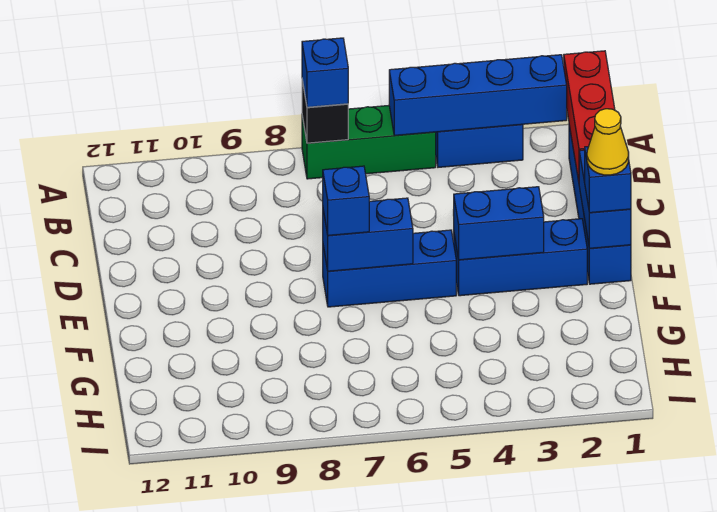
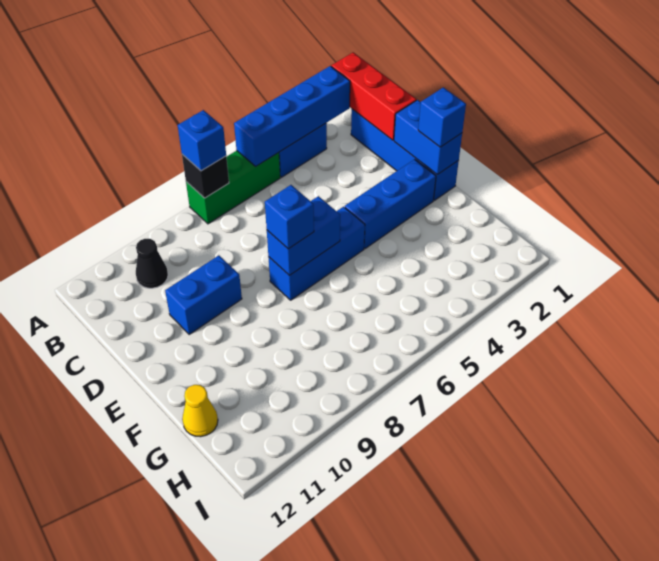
none -> black 1x1 cone [136,239,168,288]
yellow 1x1 cone [587,109,629,175] -> yellow 1x1 cone moved to [182,385,218,437]
blue 1x2 brick [454,187,544,260] -> blue 1x2 brick moved to [165,255,242,334]

